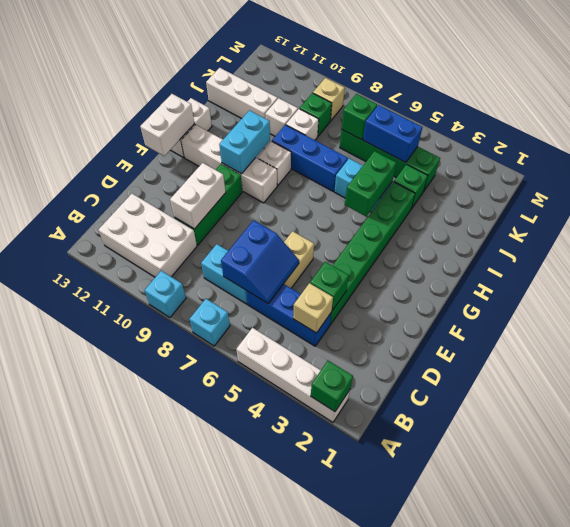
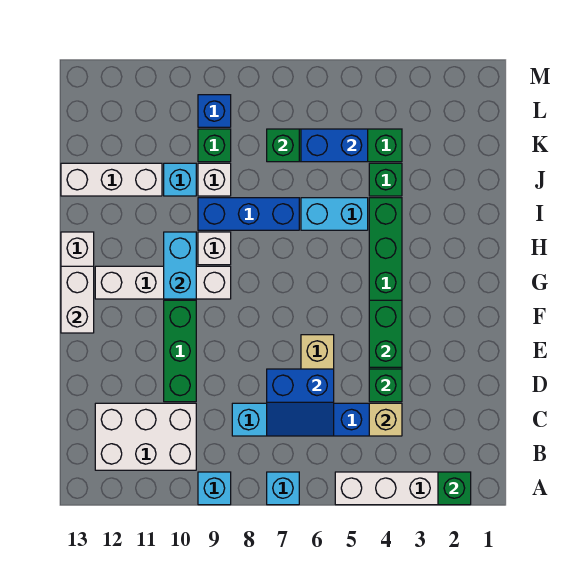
blue 2x2 slope [221,220,299,304] -> blue 2x2 slope turned to [267,369,334,436]
white 1x2 brick [170,163,226,229] -> none
green 1x2 brick [345,151,396,216] -> green 1x2 brick moved to [369,300,402,367]
white 1x1 brick [265,98,298,136] -> cyan 1x1 brick [164,163,196,196]
tan 1x1 brick [313,78,345,121] -> blue 1x1 brick [198,95,231,127]

